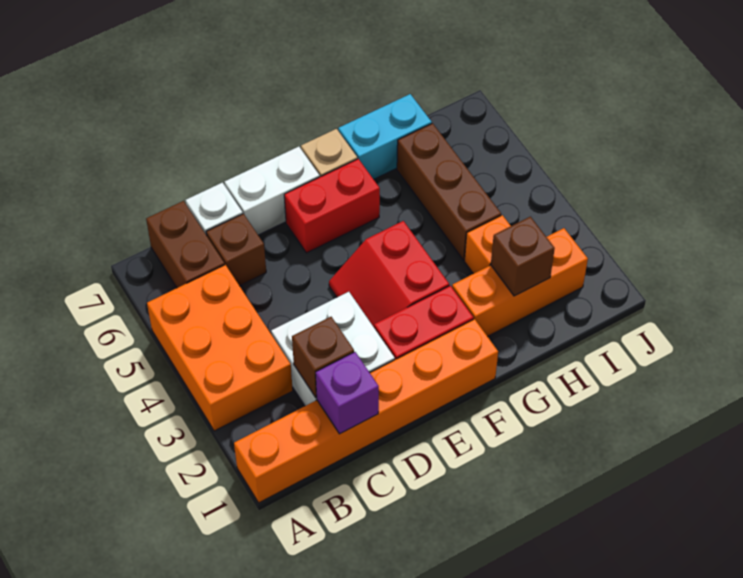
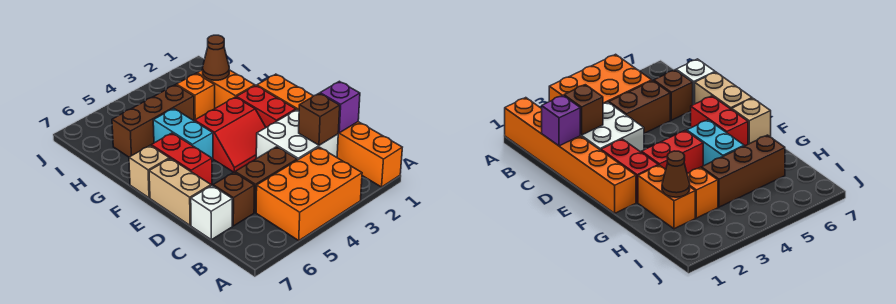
brown 1x2 brick [146,201,225,288] -> brown 1x2 brick moved to [235,147,297,212]
white 1x2 brick [225,147,320,235] -> tan 1x2 brick [149,158,211,226]
orange 1x3 brick [452,228,588,336] -> orange 1x2 brick [197,70,255,108]
cyan 1x2 brick [338,94,432,179] -> cyan 1x2 brick moved to [153,108,213,161]
brown 1x1 brick [491,217,555,296] -> brown 1x1 cone [203,35,229,80]

